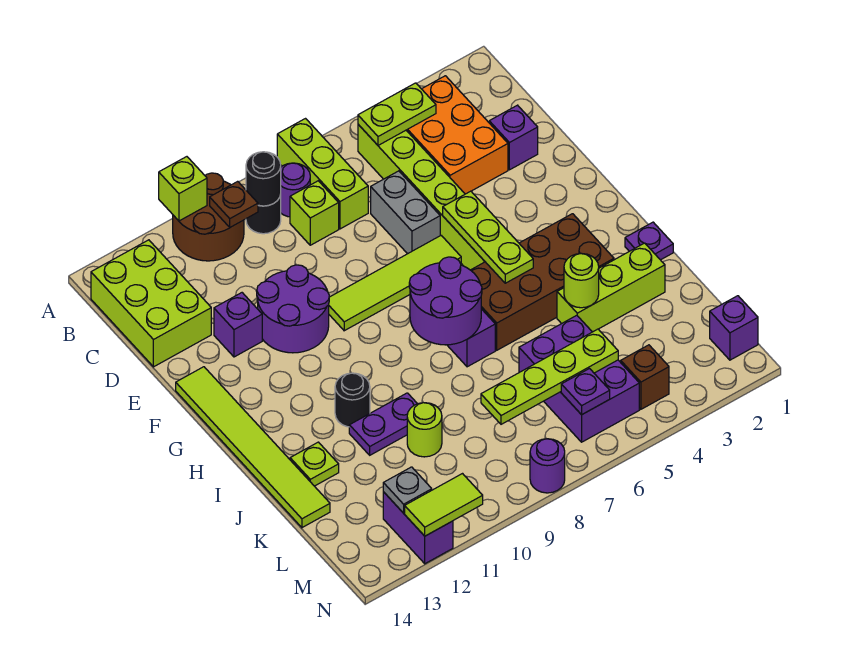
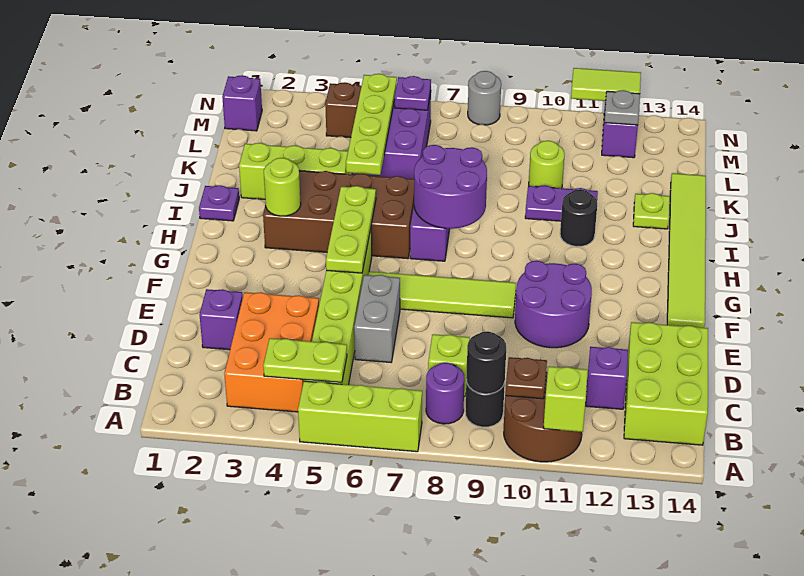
lime 1x3 brick [277,119,368,229] -> lime 1x3 brick turned to [298,381,422,452]
purple 1x1 brick [214,293,262,357] -> purple 1x1 brick moved to [586,347,628,409]
lime 1x1 round brick [564,254,599,308] -> lime 1x1 round brick moved to [264,158,301,216]
lime 1x4 plate [481,329,618,424] -> lime 1x4 plate turned to [346,74,397,175]
purple 1x1 round brick [530,439,565,493] -> grey 1x1 round brick [468,71,501,125]

